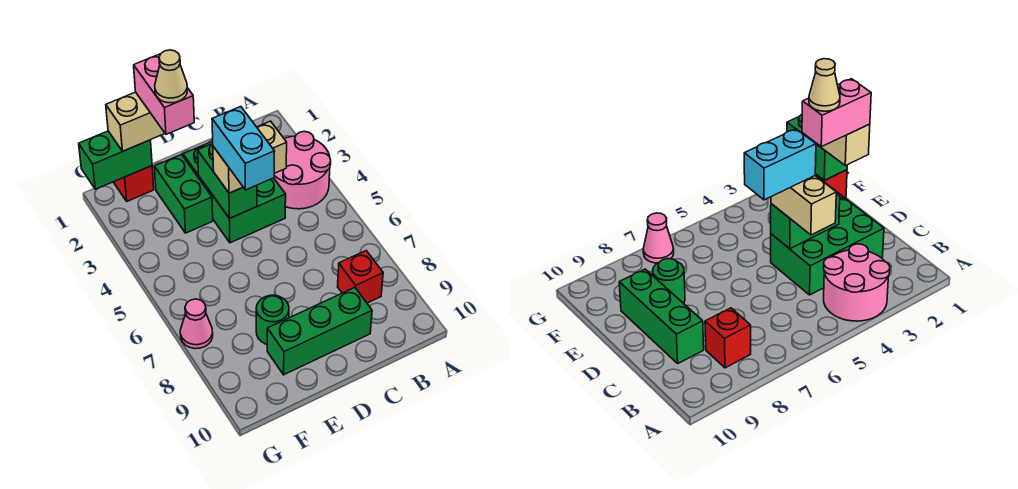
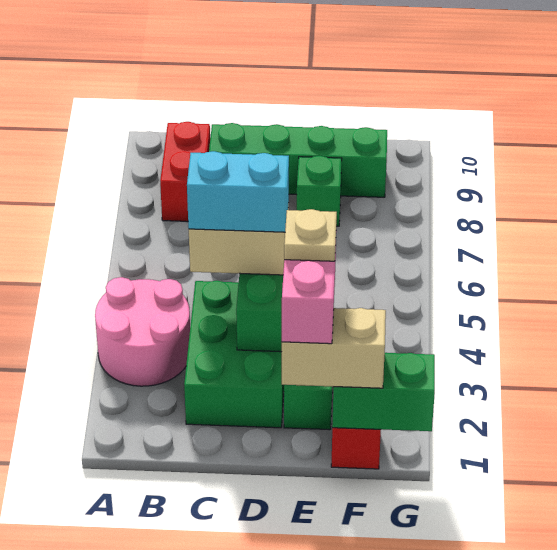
red 1x1 brick [337,251,383,303] -> red 1x2 brick [160,122,210,221]
green 1x3 brick [267,288,372,375] -> green 1x4 brick [209,123,387,197]
cyan 1x2 brick [212,107,275,190] -> cyan 1x2 brick turned to [187,151,289,232]
tan 1x1 cone [155,50,187,103] -> tan 1x1 plate [284,209,337,261]
green 1x1 round brick [256,295,289,344] -> green 1x1 brick [297,156,342,226]
pink 1x1 cone [180,299,213,349] -> none

